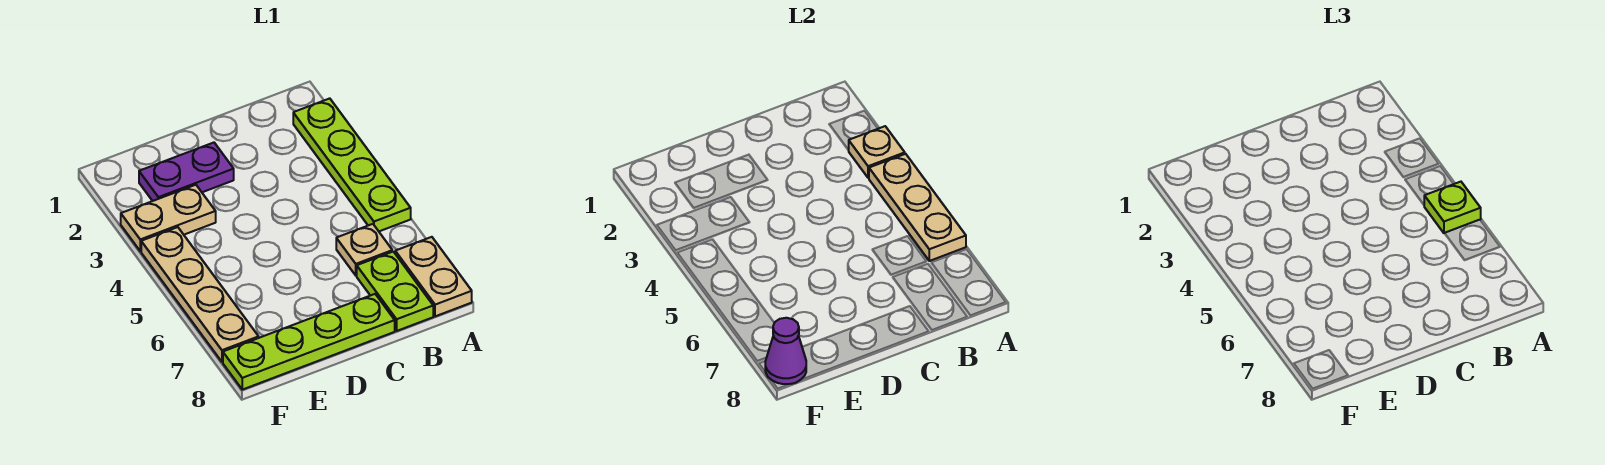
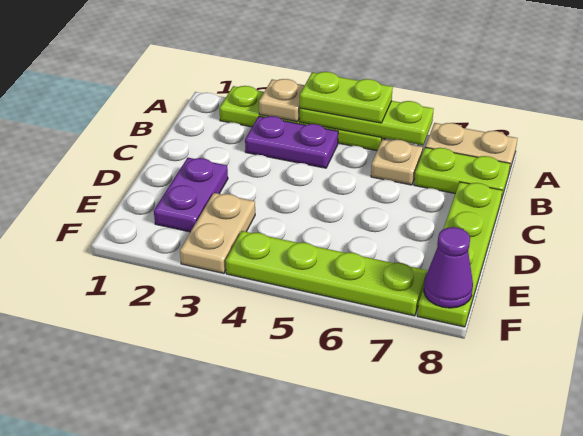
tan 1x3 plate [869,154,966,261] -> lime 1x3 plate [300,101,434,145]
lime 1x1 plate [1424,182,1481,233] -> lime 1x2 plate [300,72,393,123]
none -> purple 1x2 plate [245,116,338,168]
tan 1x4 plate [141,227,259,362] -> lime 1x4 plate [226,231,427,316]

